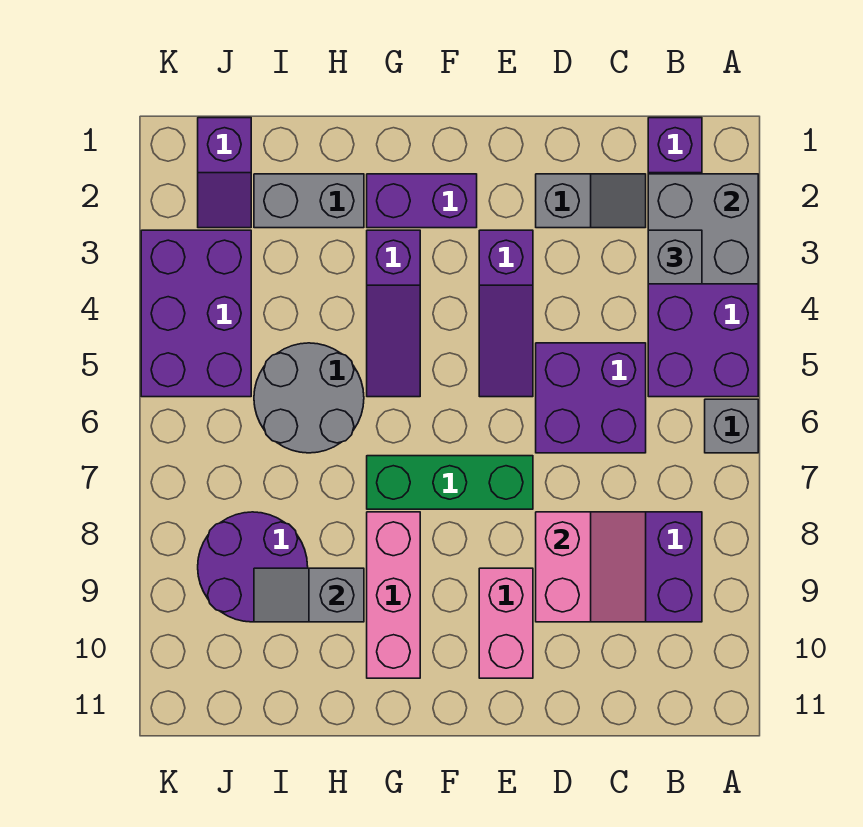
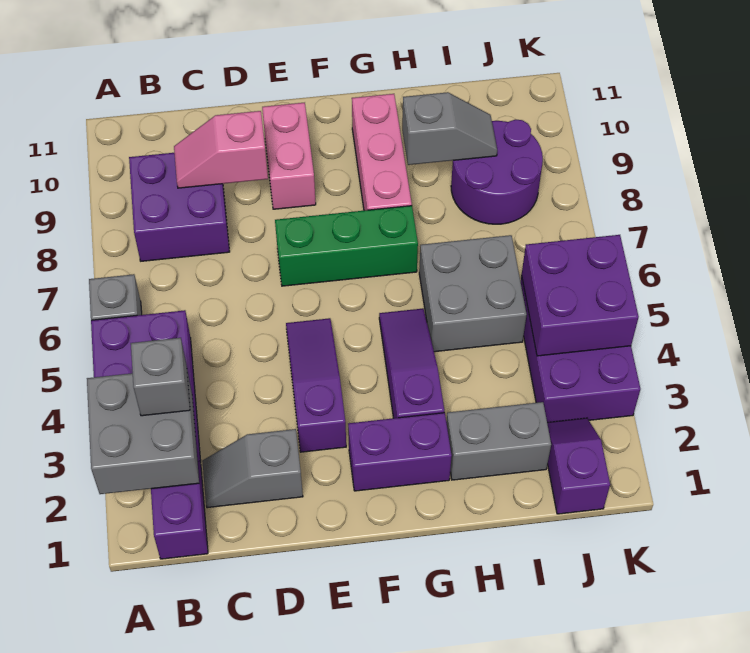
purple 2x2 brick [536,343,646,453] -> purple 2x2 brick moved to [522,235,639,356]
pink 2x2 slope [536,512,646,622] -> pink 1x2 slope [174,111,268,188]
grey 2x2 round brick [254,343,364,453] -> grey 2x2 brick [419,235,527,352]

